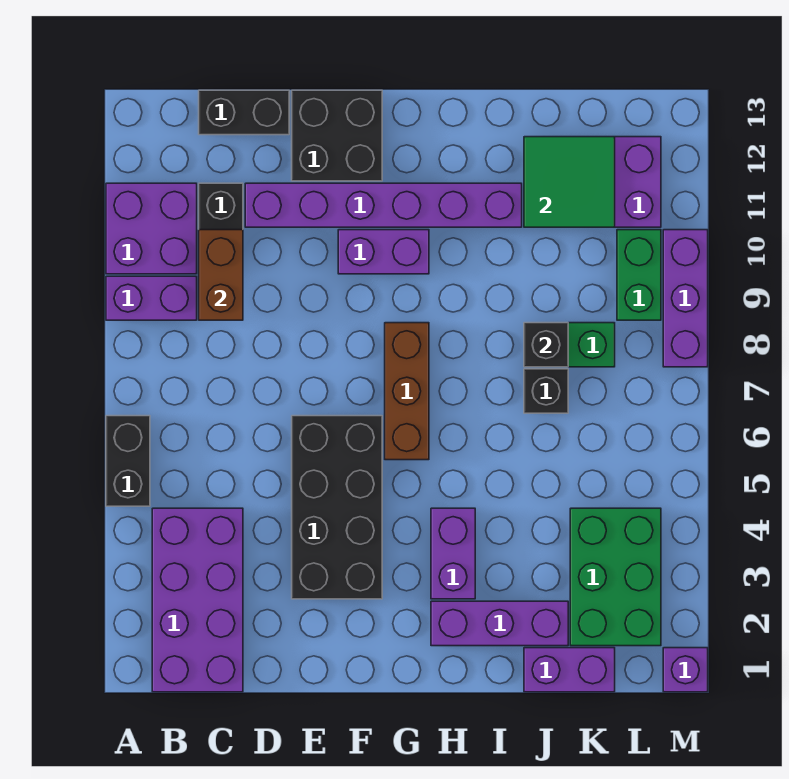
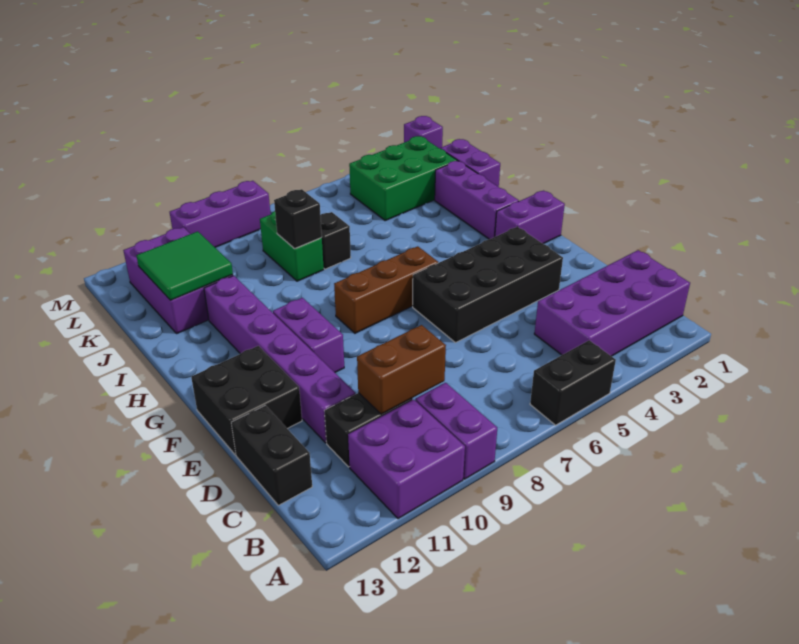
purple 1x2 brick [431,508,475,599] -> purple 1x2 brick moved to [495,191,565,244]
green 1x2 brick [617,230,661,320] -> none

